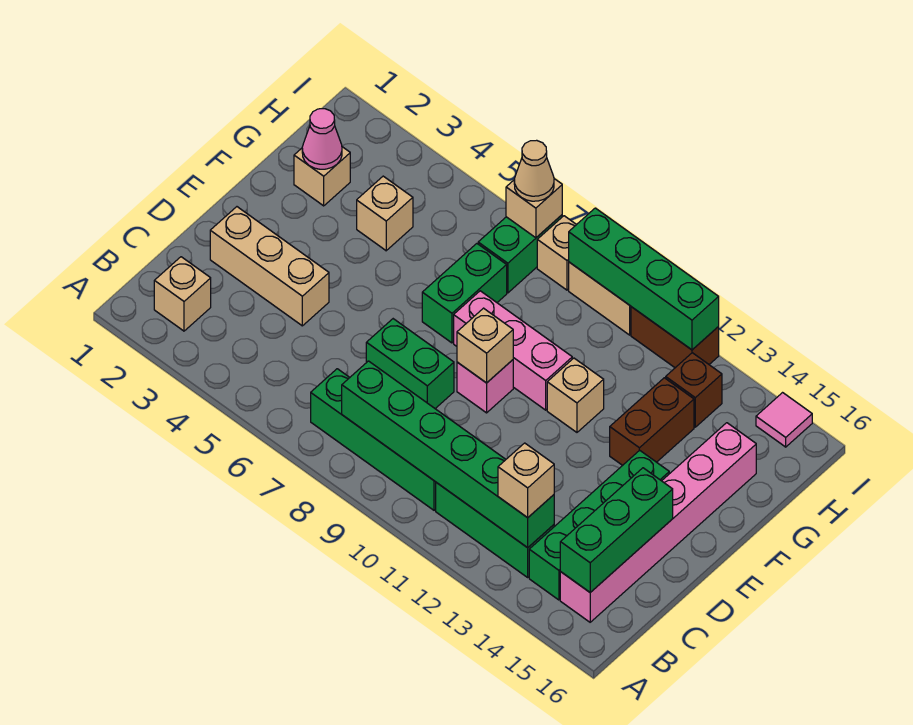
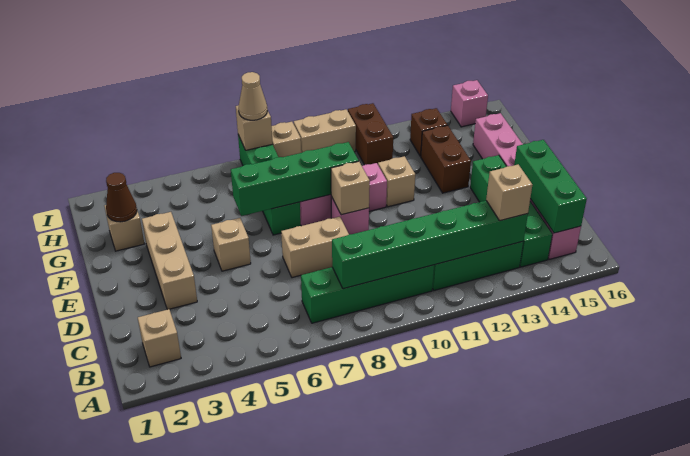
tan 1x3 brick [210,207,329,326] -> tan 1x3 brick turned to [142,212,197,309]
green 1x2 brick [366,319,454,408] -> tan 1x2 brick [281,217,349,278]
pink 1x1 cone [302,109,342,169] -> brown 1x1 cone [106,173,137,222]
tan 1x1 brick [357,176,413,251] -> tan 1x1 brick moved to [211,218,251,271]
green 1x4 brick [569,208,719,350] -> green 1x4 brick moved to [231,142,359,216]
brown 1x2 brick [631,307,719,368] -> brown 1x2 brick turned to [348,103,393,165]
pink 1x1 tile [756,393,812,447] -> pink 1x1 brick [451,80,488,127]

